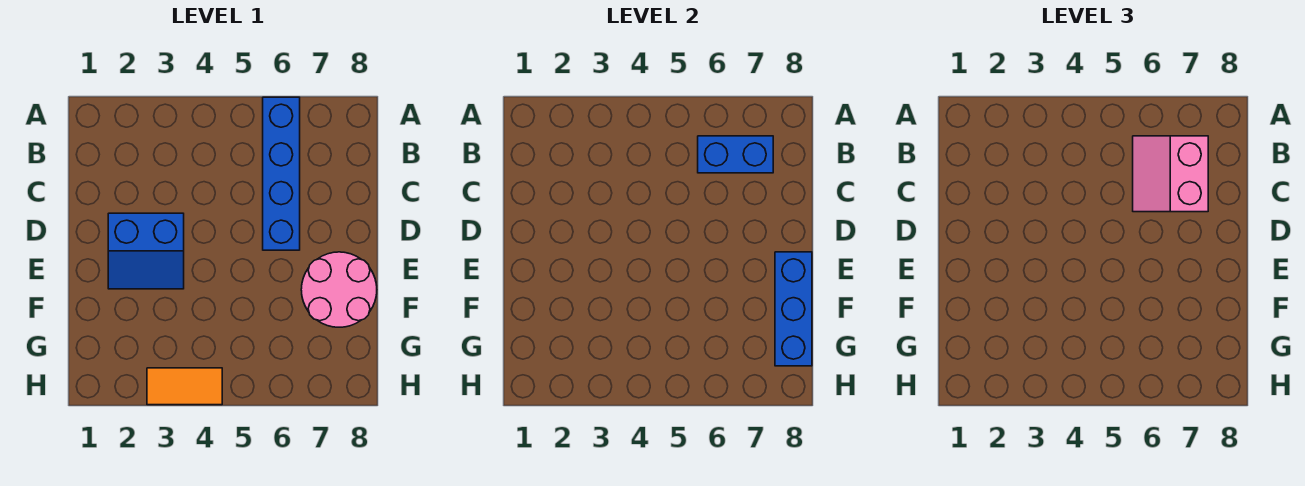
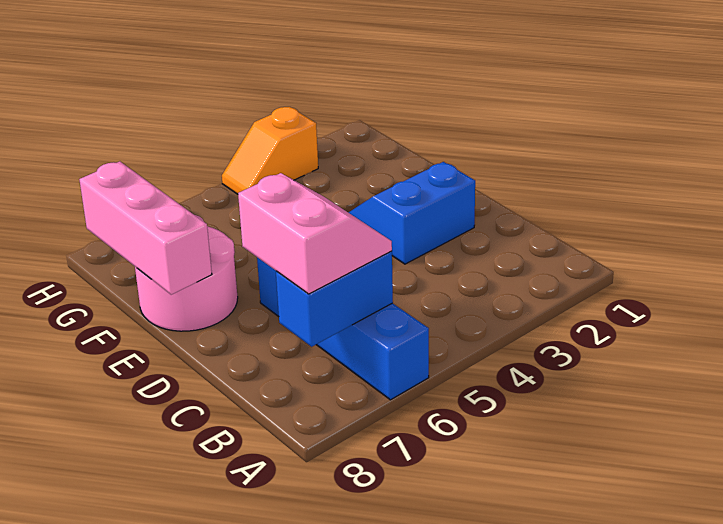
blue 1x3 brick [775,252,812,366] -> pink 1x3 brick [79,161,212,295]
orange 1x2 tile [147,368,222,405] -> orange 1x2 slope [222,107,318,194]

